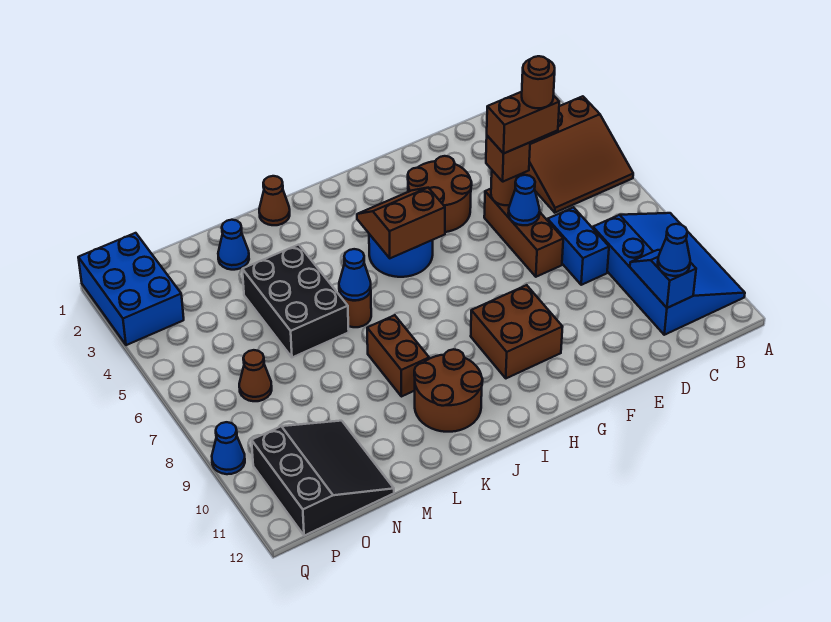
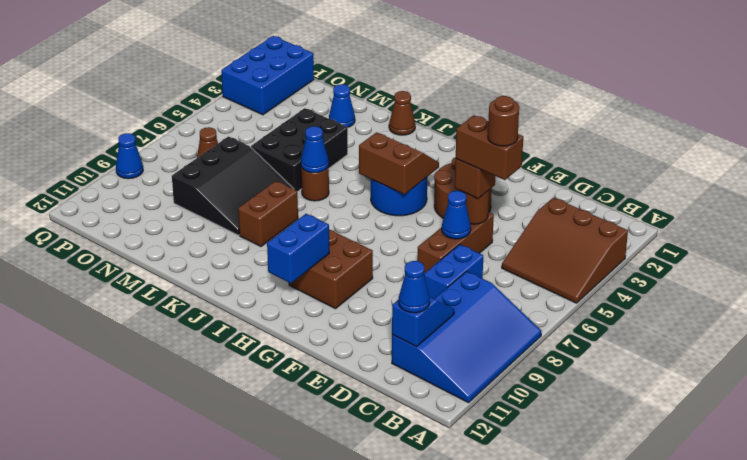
none -> blue 1x2 brick [267,214,329,283]
brown 2x2 round brick [414,349,483,432] -> none
black 3x3 slope [252,421,394,536] -> black 3x3 slope moved to [172,136,293,235]

